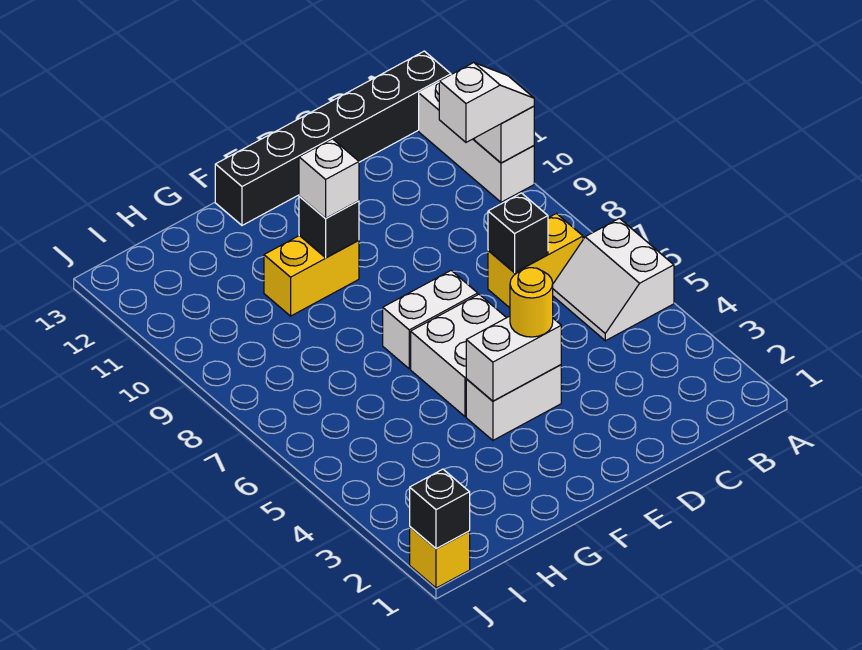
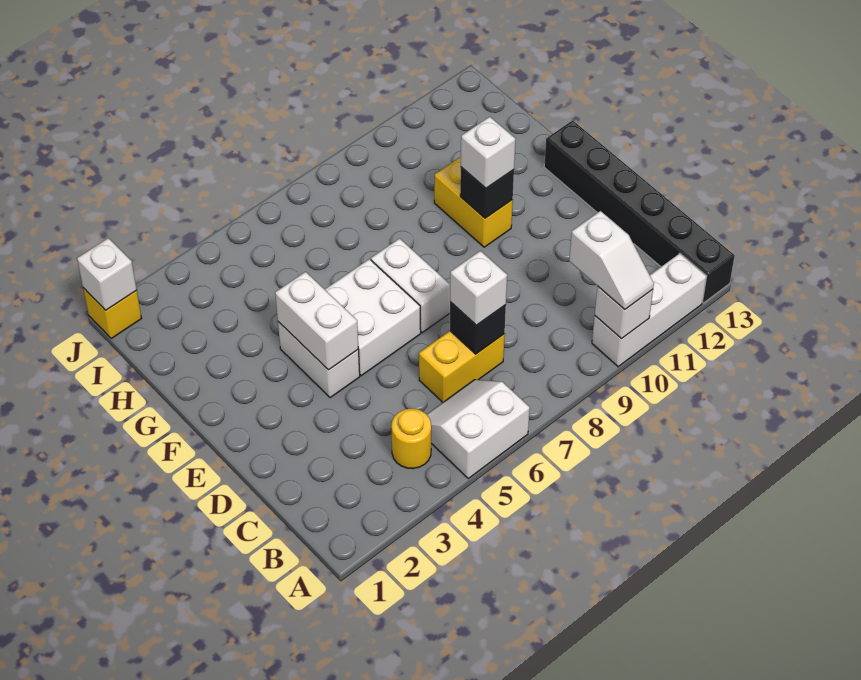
yellow 1x2 brick [488,214,583,308] -> yellow 1x2 brick turned to [419,331,505,402]
none -> white 1x1 brick [450,251,507,325]
yellow 1x1 round brick [510,268,553,337] -> yellow 1x1 round brick moved to [391,409,431,469]
black 1x1 brick [410,469,470,549] -> white 1x1 brick [77,238,137,310]

